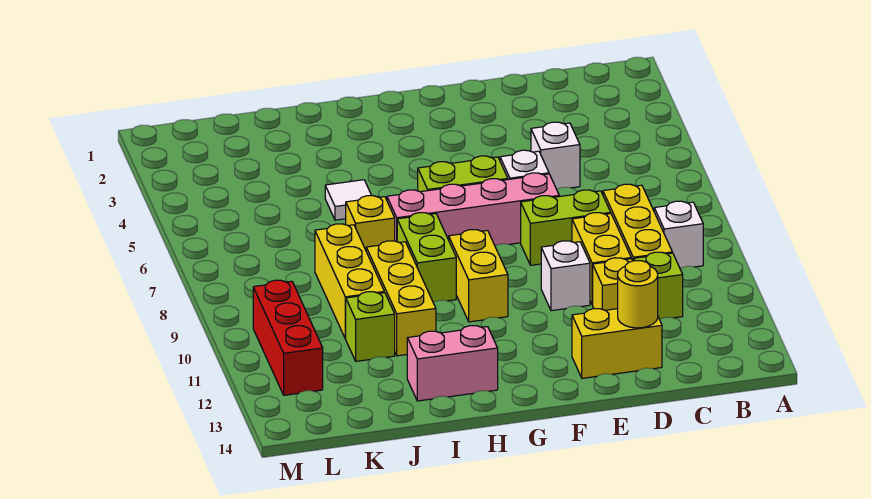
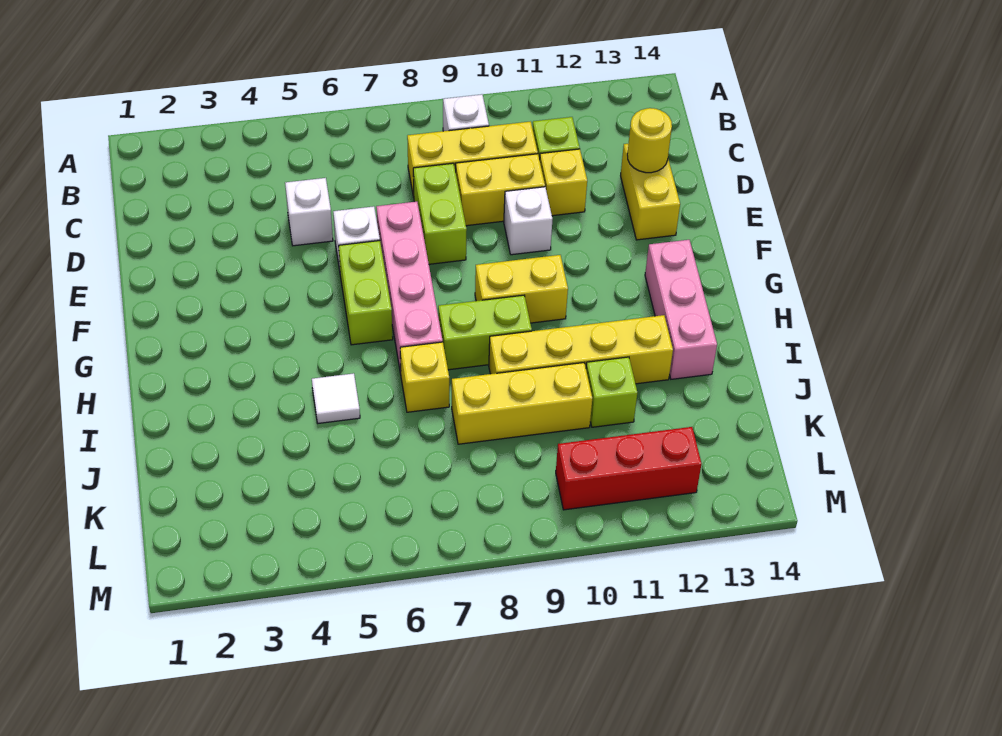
pink 1x2 brick [407,326,498,401] -> pink 1x3 brick [645,240,717,379]
yellow 1x3 brick [366,241,436,356] -> yellow 1x4 brick [489,315,673,384]

